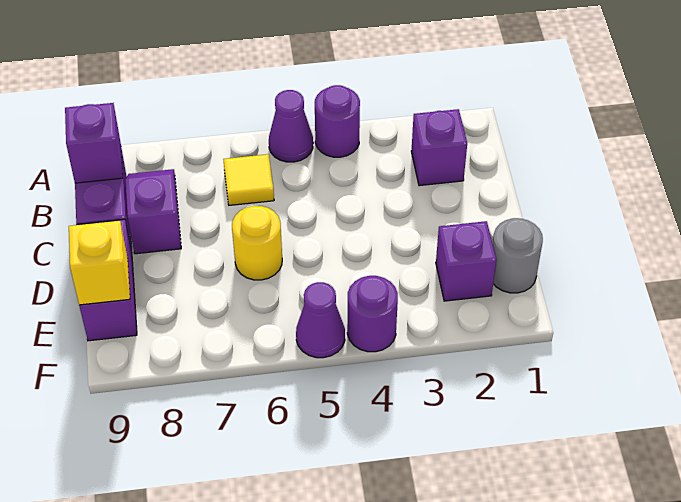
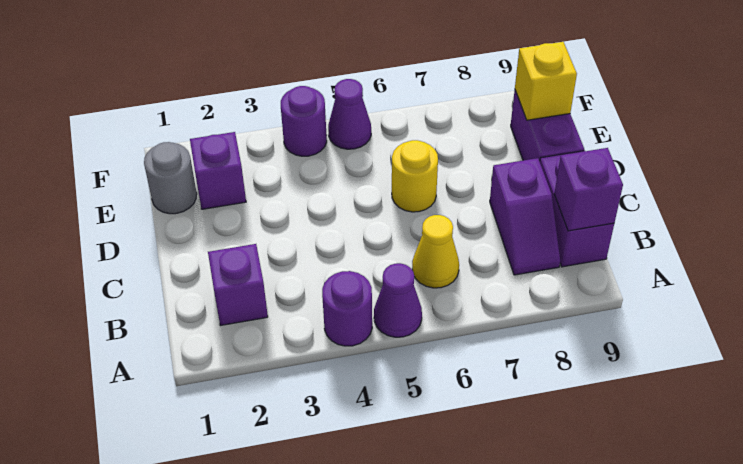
yellow 1x1 tile [223,154,274,205] -> yellow 1x1 cone [412,215,459,288]

